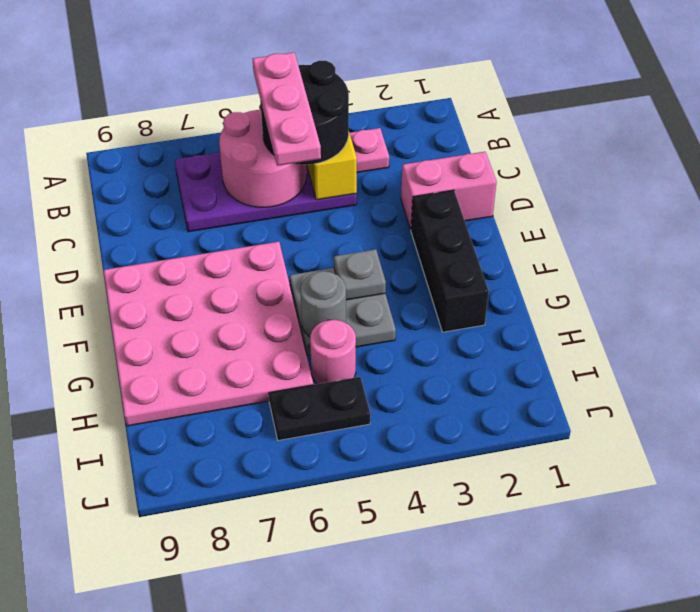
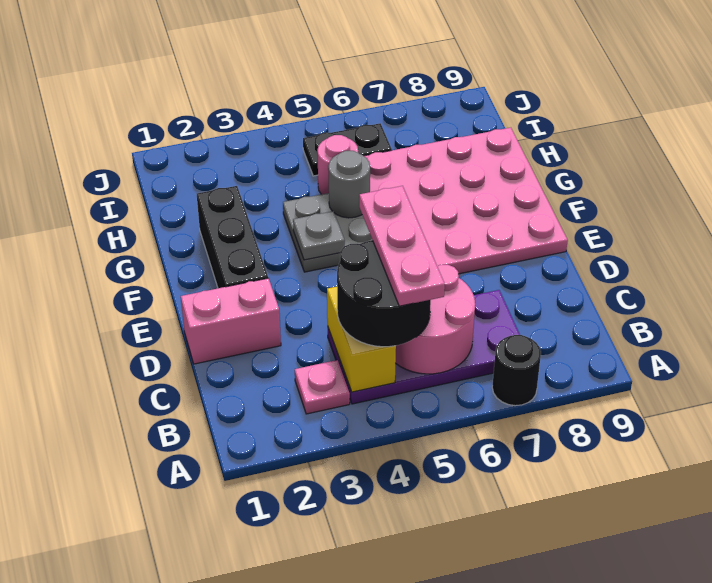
none -> black 1x1 round brick [492,335,541,406]

